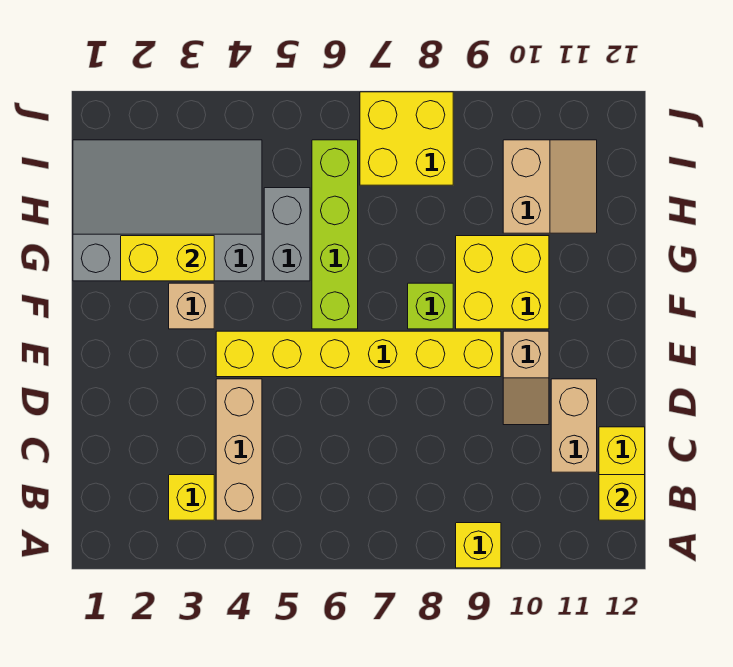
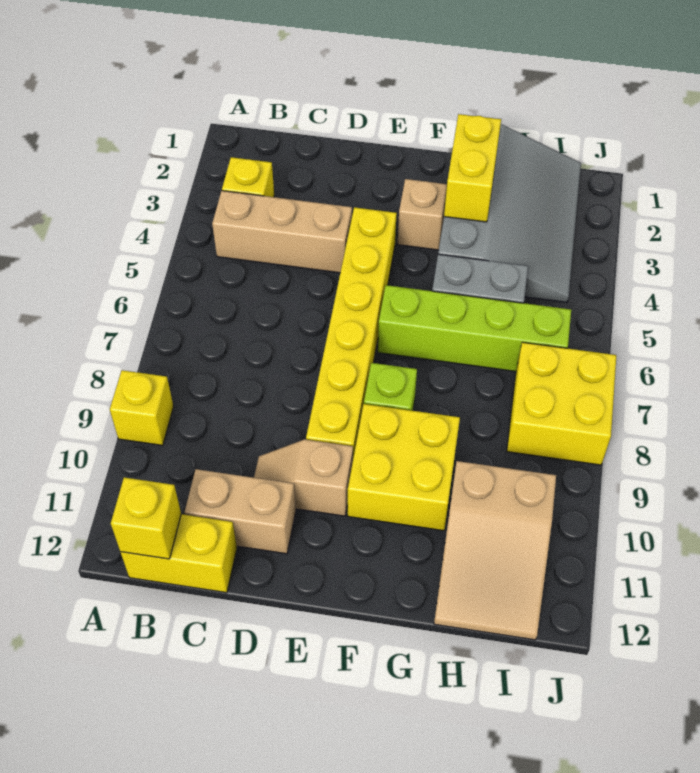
tan 2x2 slope [503,140,597,233] -> tan 2x3 slope [434,461,556,640]

